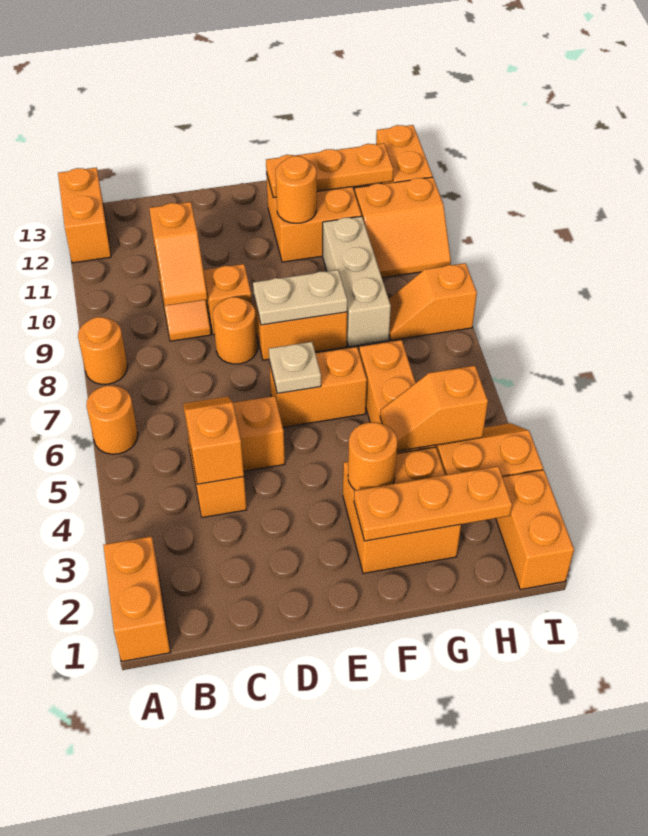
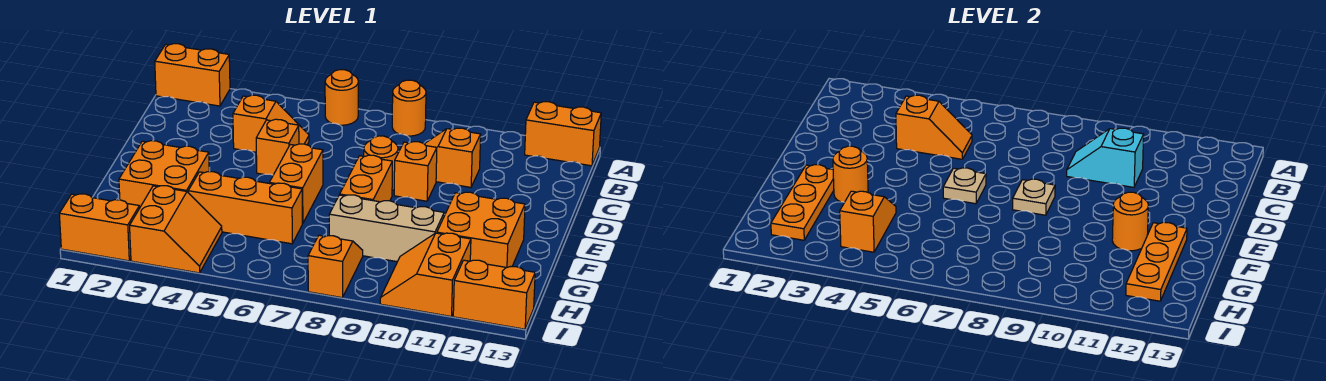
orange 1x2 slope [149,202,207,306] -> cyan 1x2 slope [1067,128,1144,187]
tan 1x2 plate [253,270,347,325] -> tan 1x1 plate [1013,179,1055,215]

